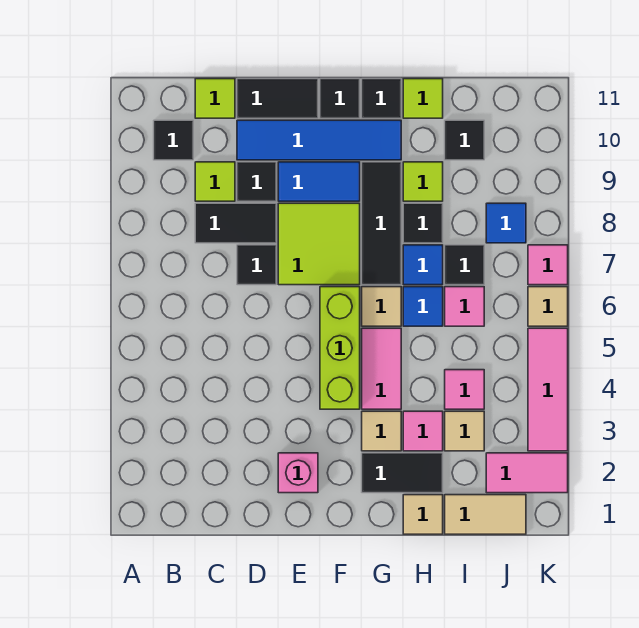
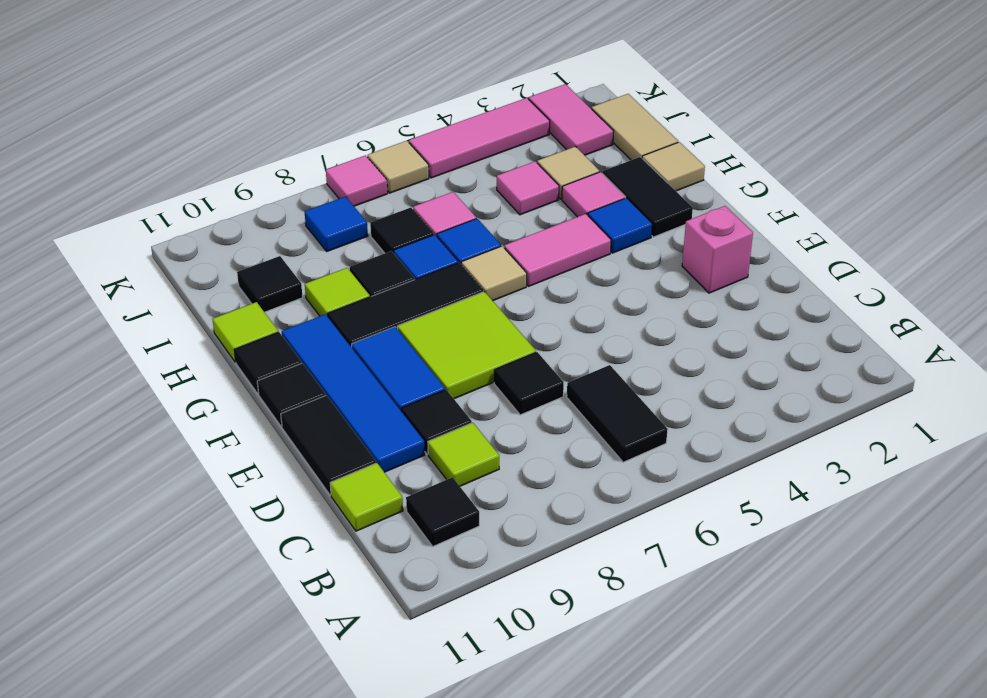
black 1x2 tile [195,203,276,243] -> black 1x2 tile moved to [567,365,668,462]
lime 1x3 brick [320,287,360,409] -> none
tan 1x1 tile [362,411,401,451] -> blue 1x1 tile [588,198,652,253]

